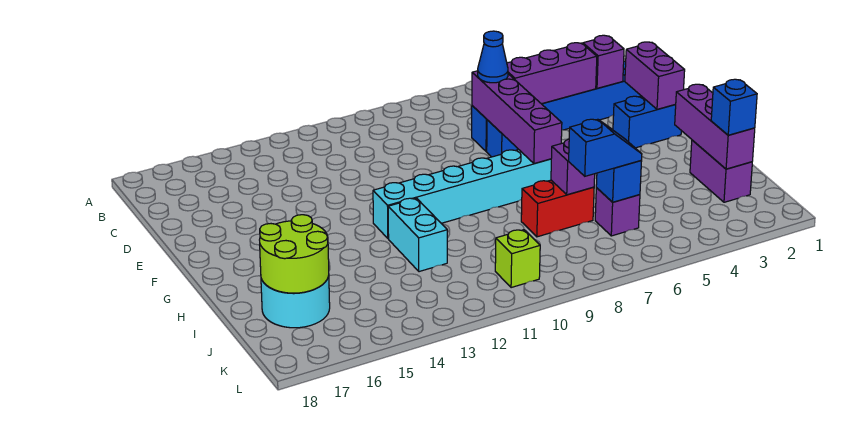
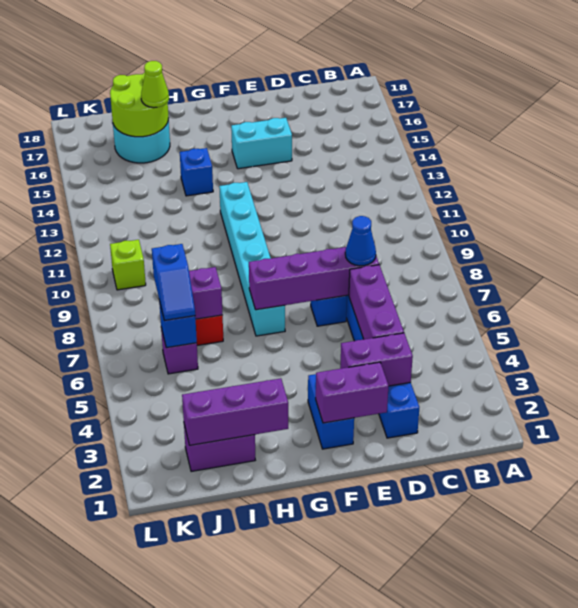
purple 1x1 brick [583,35,624,88] -> purple 1x2 brick [340,333,413,386]
cyan 1x2 brick [388,198,447,272] -> cyan 1x2 brick moved to [231,118,292,169]
none -> lime 1x1 cone [141,61,169,108]
blue 1x1 brick [711,79,757,135] -> blue 1x1 brick moved to [180,148,213,196]

